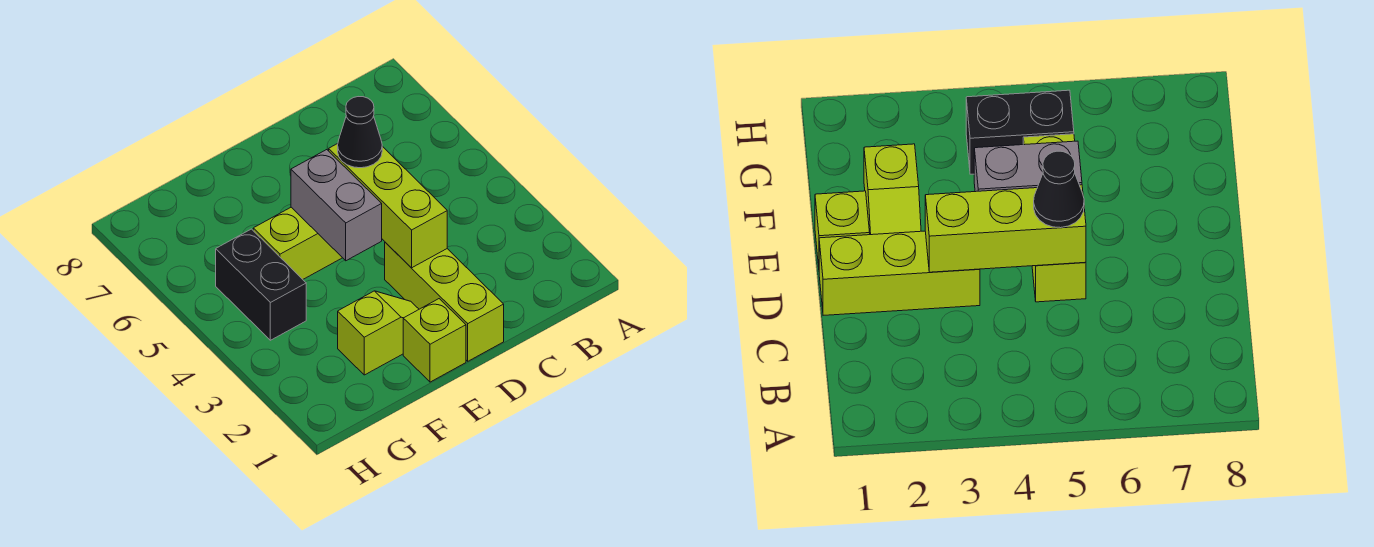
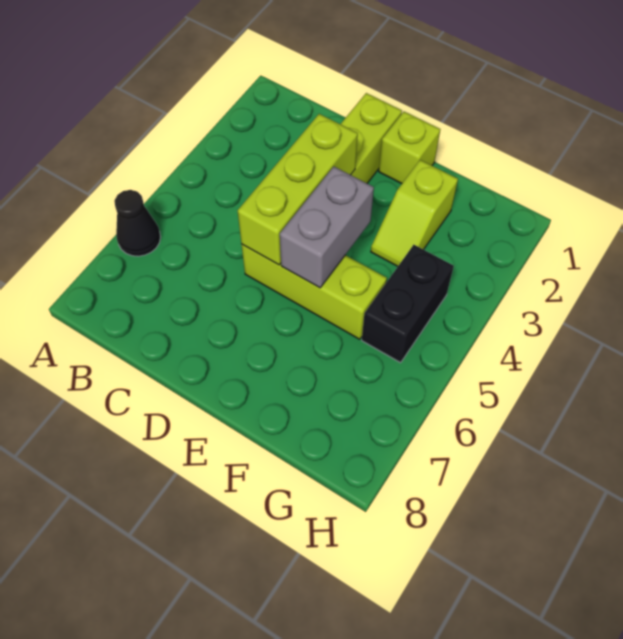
black 1x1 cone [338,97,382,168] -> black 1x1 cone moved to [114,190,161,256]
lime 1x2 slope [338,291,419,375] -> lime 1x2 slope turned to [371,160,458,266]

